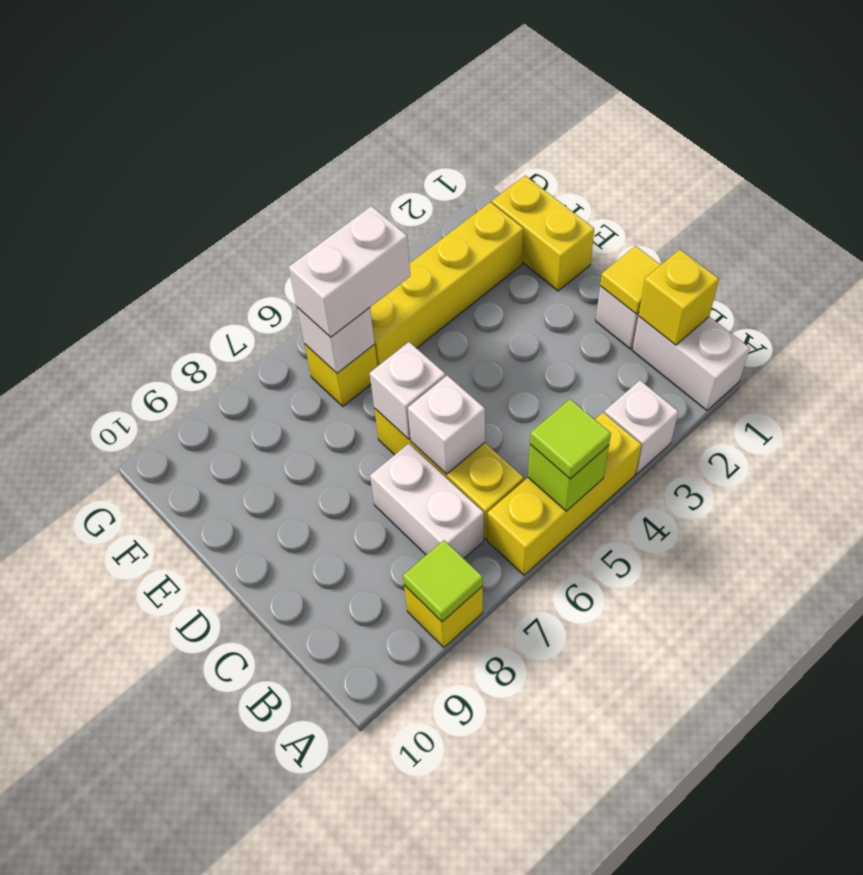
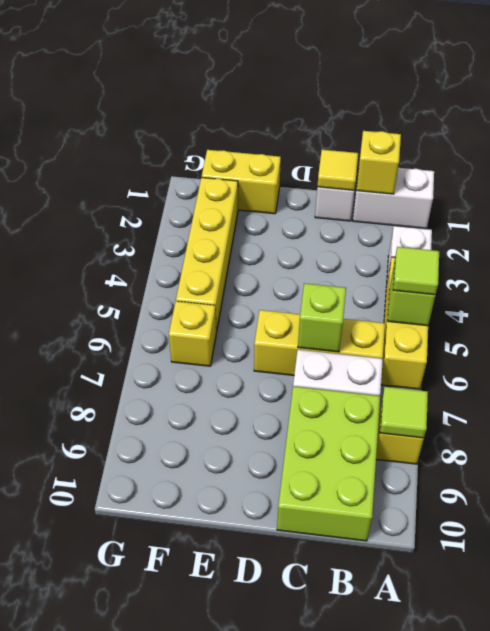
none -> lime 2x3 brick [277,386,380,541]
white 1x1 brick [408,375,485,474] -> lime 1x1 brick [298,283,346,352]
white 1x1 brick [370,342,446,439] -> none
white 1x2 brick [289,206,410,337] -> none
white 1x1 brick [297,307,375,373] -> none

